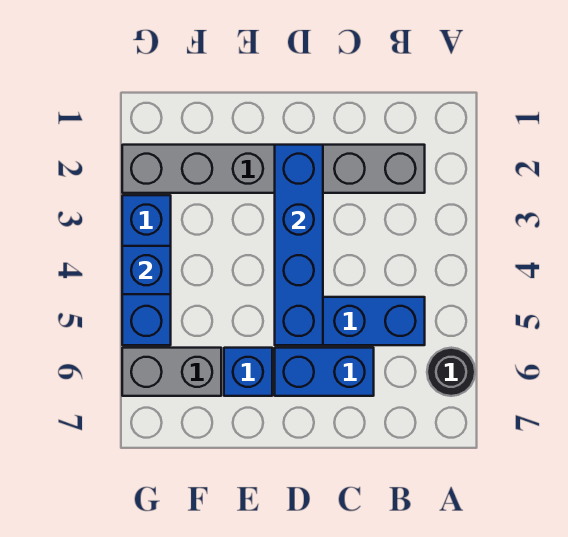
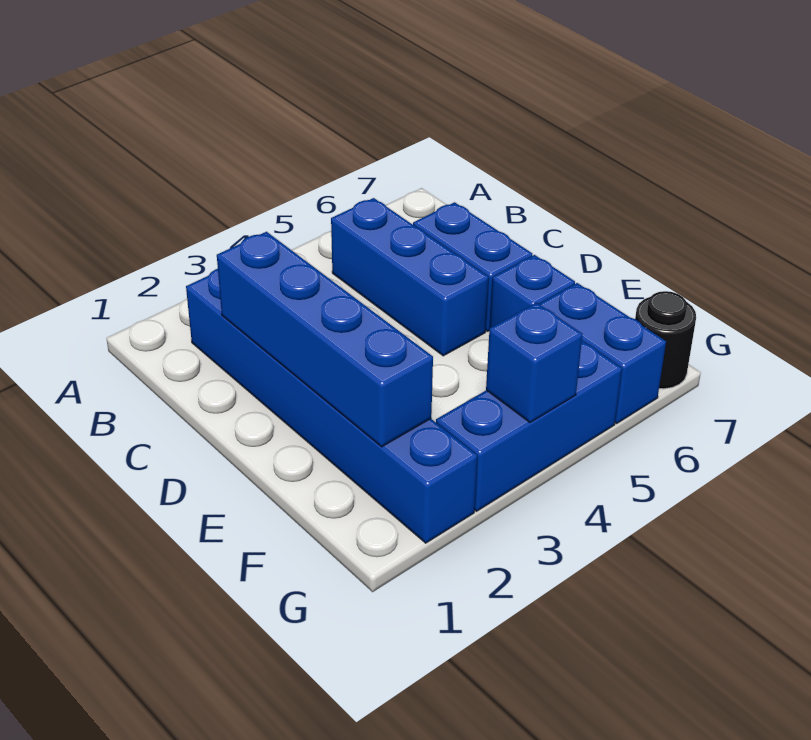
black 1x1 round brick [427,348,475,396] -> black 1x1 round brick moved to [635,291,696,389]
grey 1x6 brick [122,145,425,193] -> blue 1x6 brick [186,269,477,543]
blue 1x4 brick [275,145,323,345] -> blue 1x4 brick turned to [217,232,433,447]
grey 1x2 brick [122,348,221,396] -> blue 1x2 brick [540,283,666,424]

